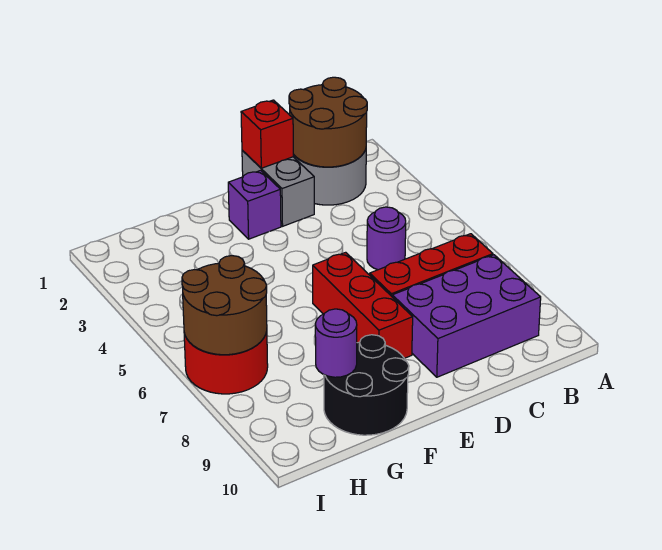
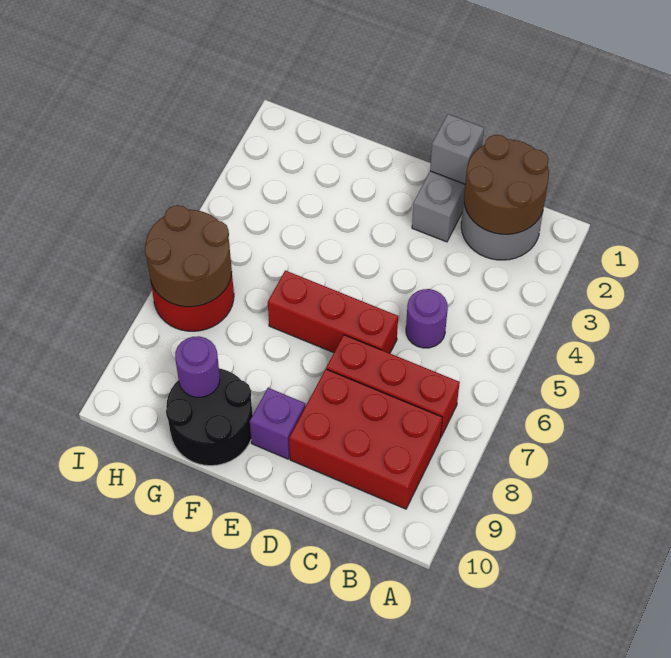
purple 2x3 brick [392,255,541,377] -> red 2x3 brick [289,369,442,509]
red 1x1 brick [241,100,293,168] -> grey 1x1 brick [430,114,484,184]
purple 1x1 brick [228,170,281,239] -> purple 1x1 brick moved to [250,388,305,459]
red 1x3 brick [313,252,413,358] -> red 1x3 brick turned to [268,270,398,353]

